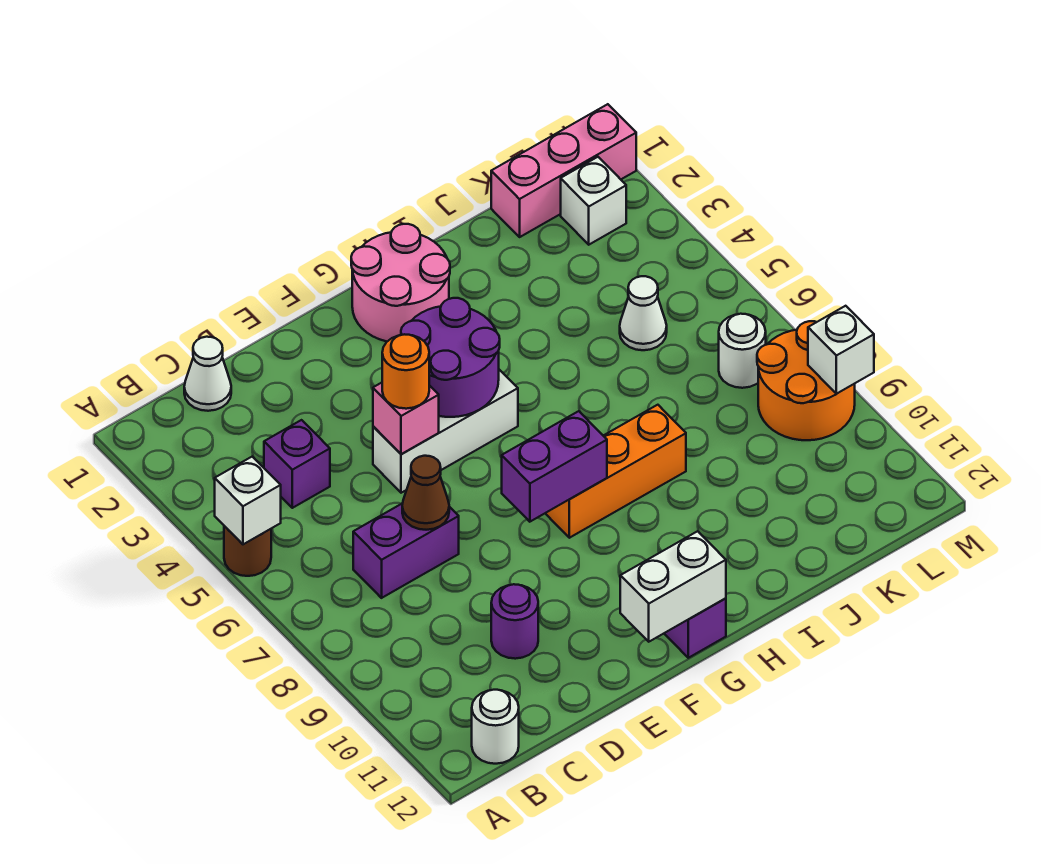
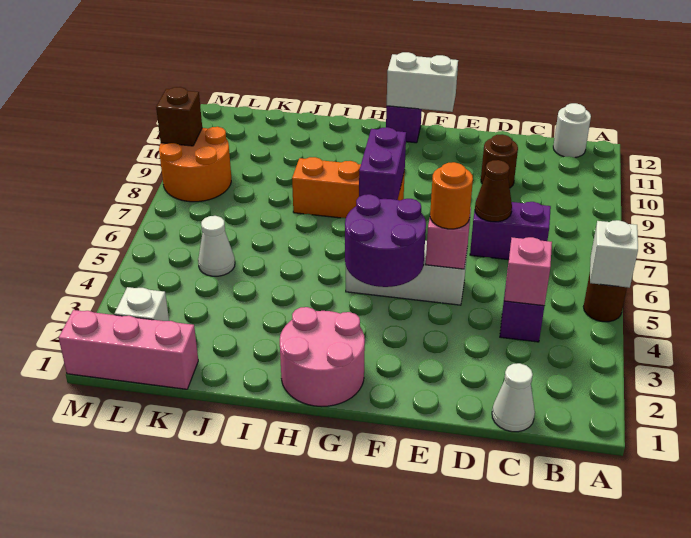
none -> pink 1x1 brick [504,237,552,306]
purple 1x1 round brick [491,584,538,659] -> brown 1x1 round brick [481,134,518,188]
purple 1x2 brick [502,411,607,522] -> purple 1x2 brick turned to [359,127,406,200]
white 1x1 round brick [719,314,766,388] -> none
white 1x1 brick [808,306,874,394] -> brown 1x1 brick [156,87,202,146]

